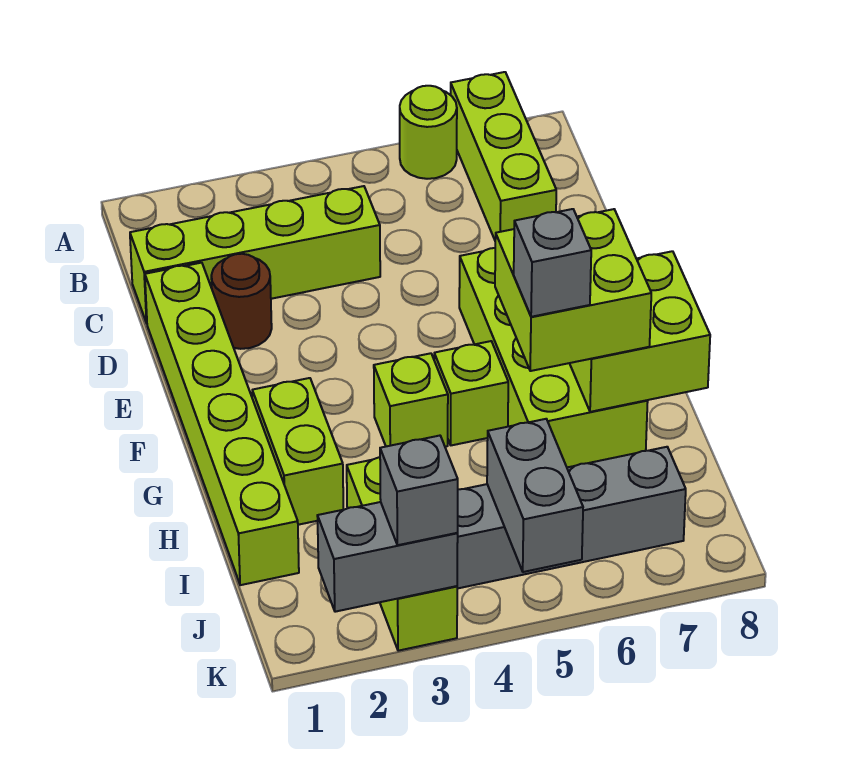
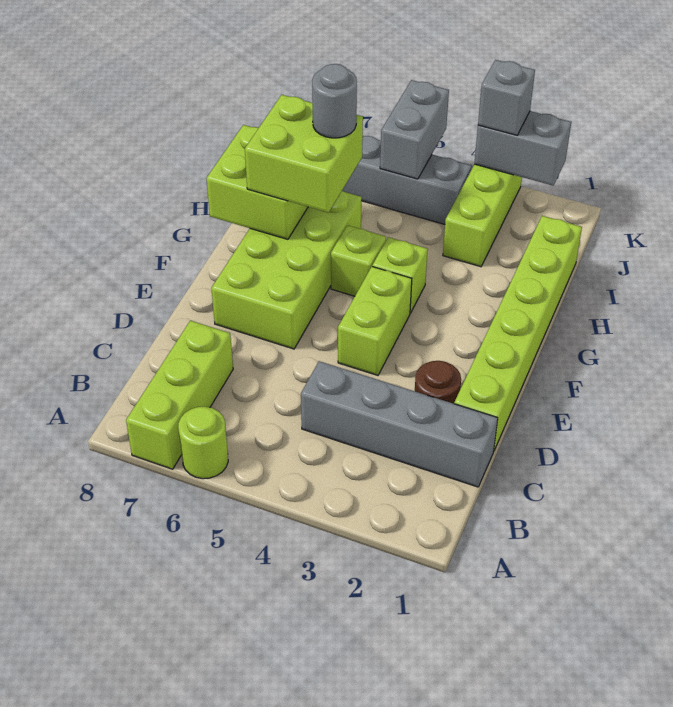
lime 1x4 brick [130,186,380,323] -> grey 1x4 brick [301,361,498,487]
lime 1x2 brick [252,378,343,525] -> lime 1x2 brick moved to [338,267,412,375]
grey 1x1 brick [514,209,591,317] -> grey 1x1 round brick [312,64,357,138]

